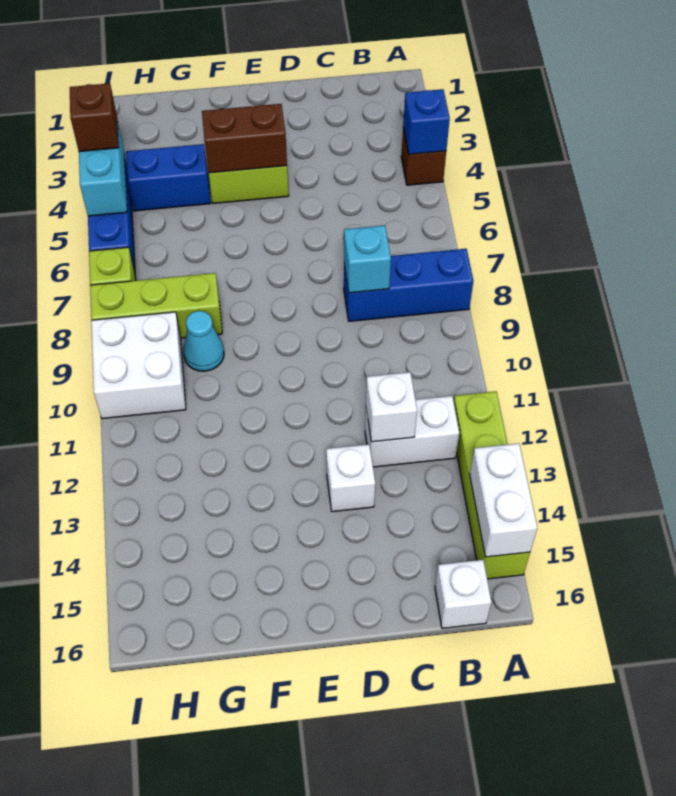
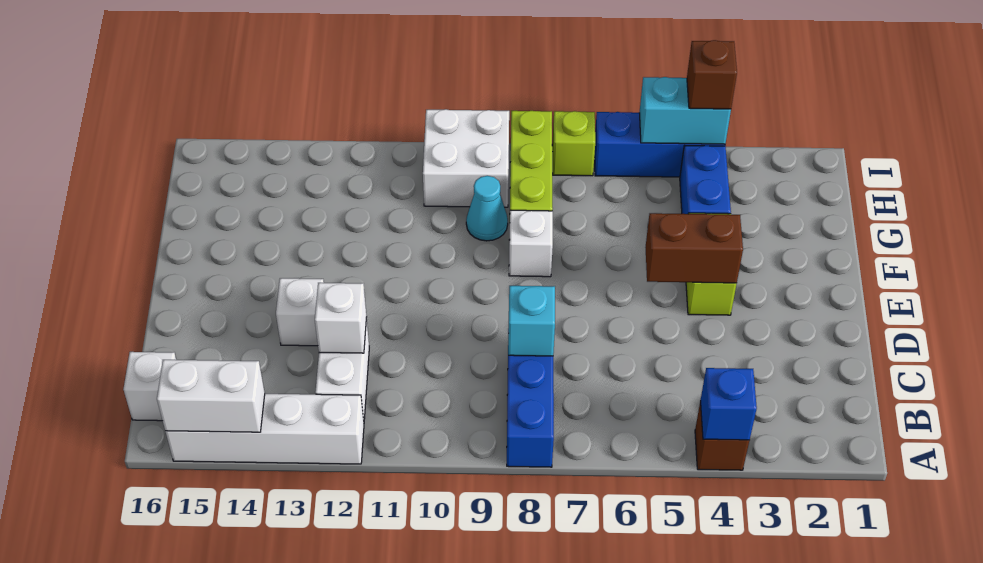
lime 1x4 brick [454,391,530,579] -> white 1x4 brick [165,394,364,464]
brown 1x2 brick [202,104,287,173] -> brown 1x2 brick turned to [645,213,743,283]
none -> white 1x1 brick [509,210,553,277]

